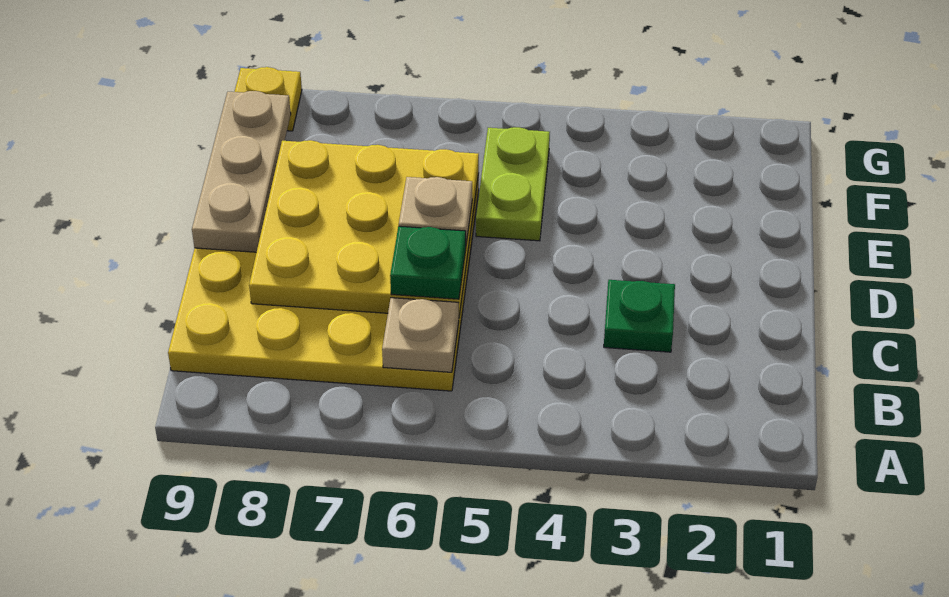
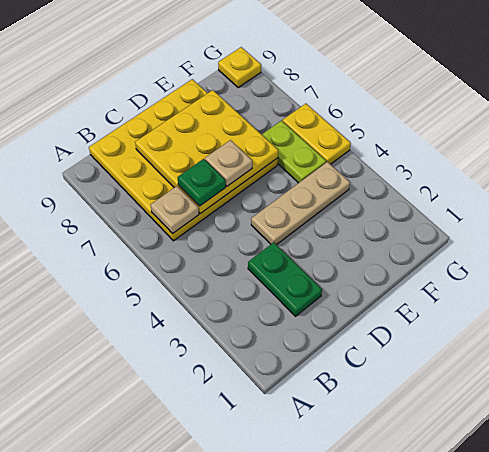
green 1x1 plate [604,280,675,352] -> green 1x2 plate [248,242,322,316]
tan 1x3 plate [192,91,291,252] -> tan 1x3 plate moved to [251,162,350,245]
lime 1x2 plate [476,127,550,241] -> lime 1x2 plate turned to [262,121,326,183]
none -> yellow 1x2 plate [283,104,351,164]

